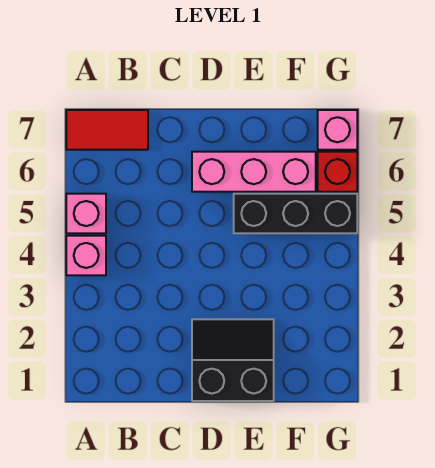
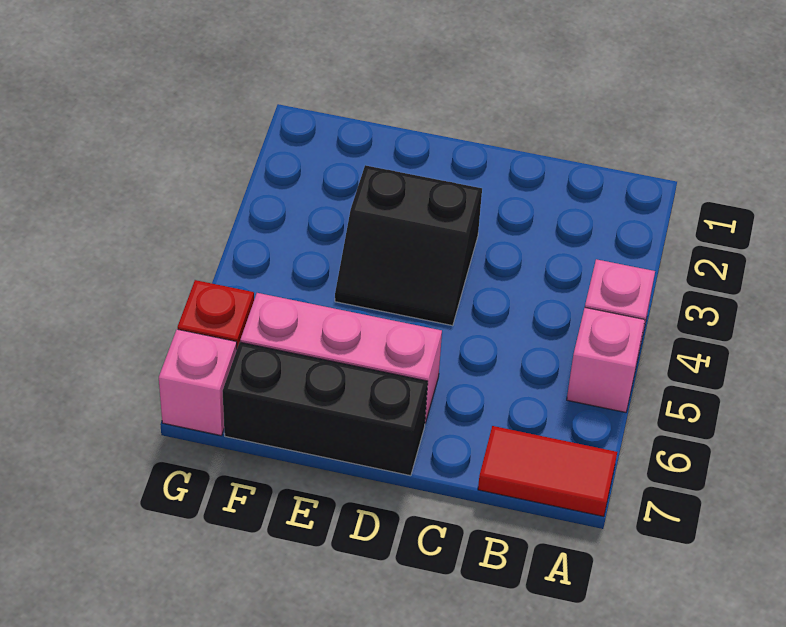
black 2x2 slope [192,319,274,401] -> black 2x2 slope moved to [335,165,482,326]
black 1x3 brick [234,194,357,233] -> black 1x3 brick moved to [223,342,428,476]

